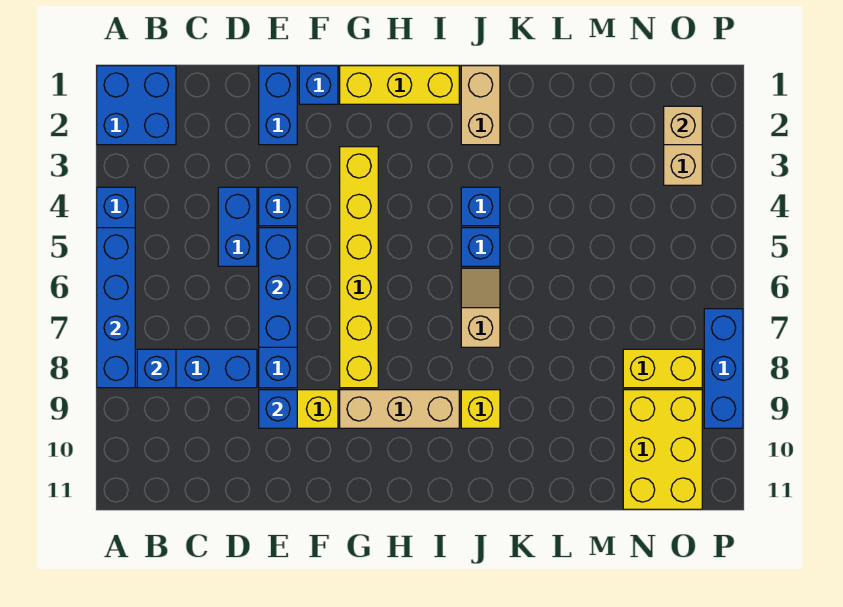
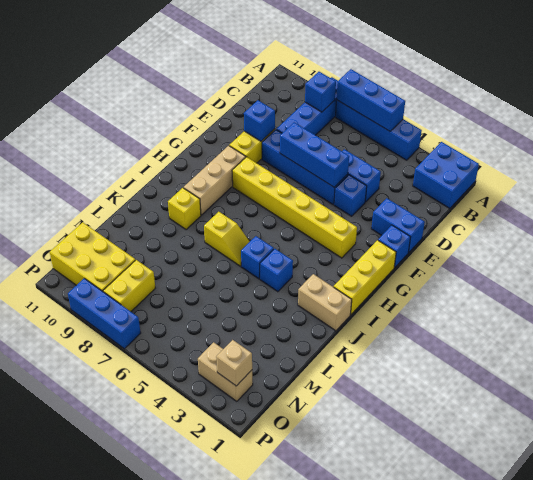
blue 1x4 brick [97,228,135,388] -> blue 1x3 brick [337,69,405,131]
tan 1x2 slope [461,268,500,347] -> yellow 1x2 slope [204,212,250,266]

